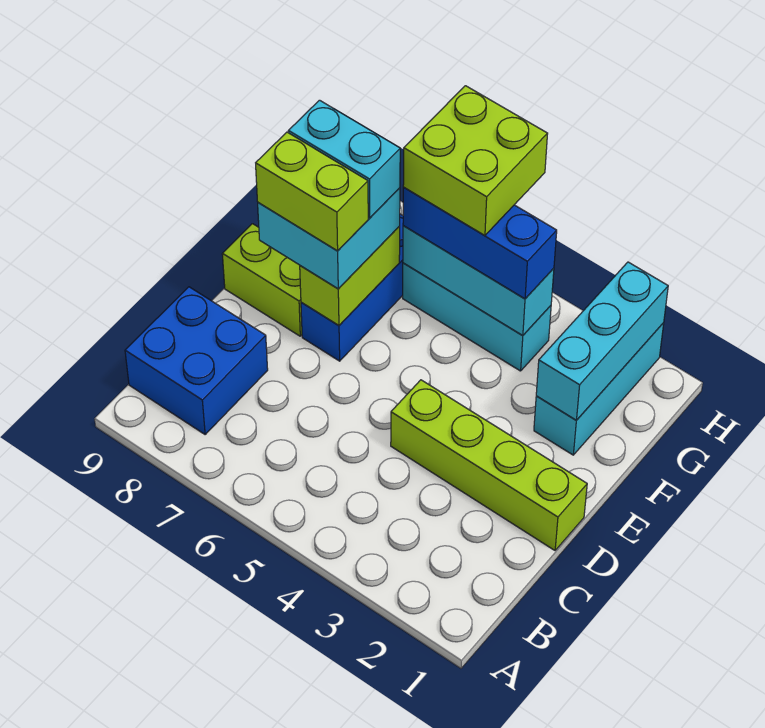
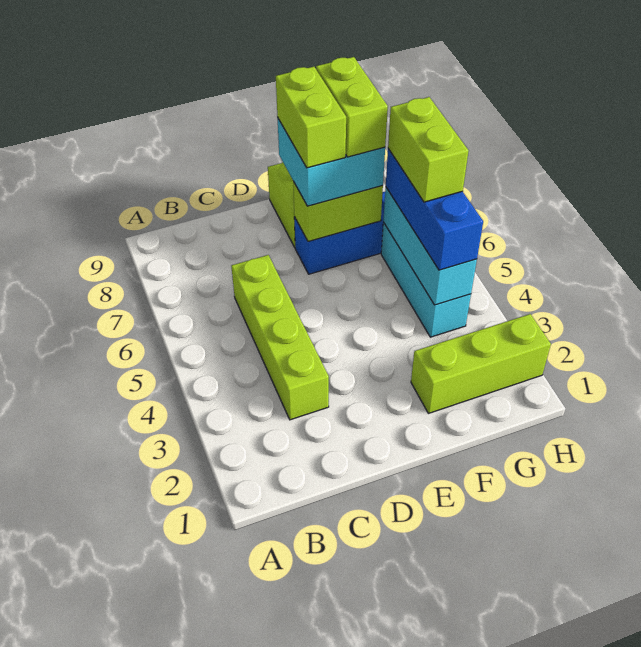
blue 2x2 brick [125,287,268,435] -> none
lime 1x4 brick [391,380,587,550] -> lime 1x4 brick moved to [231,255,329,420]
cyan 1x3 brick [534,323,664,455] -> lime 1x3 brick [411,314,551,413]
cyan 1x3 brick [536,262,668,420] -> none
cyan 1x2 brick [288,100,400,218] -> lime 1x2 brick [316,57,388,157]
lime 2x2 brick [403,86,548,235] -> lime 1x2 brick [388,97,469,202]

